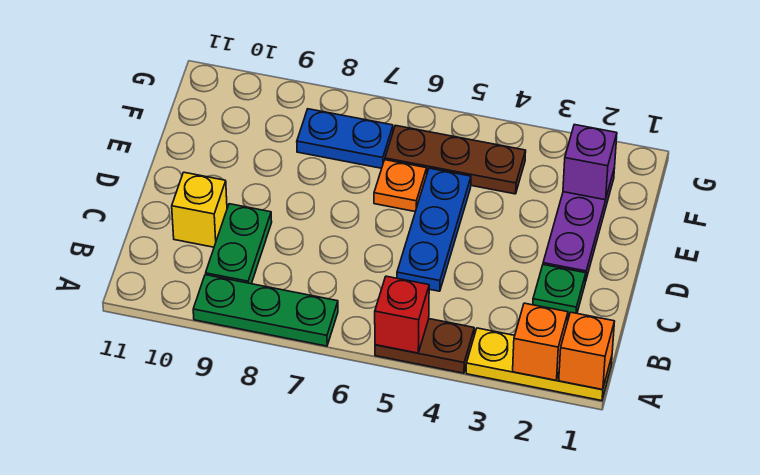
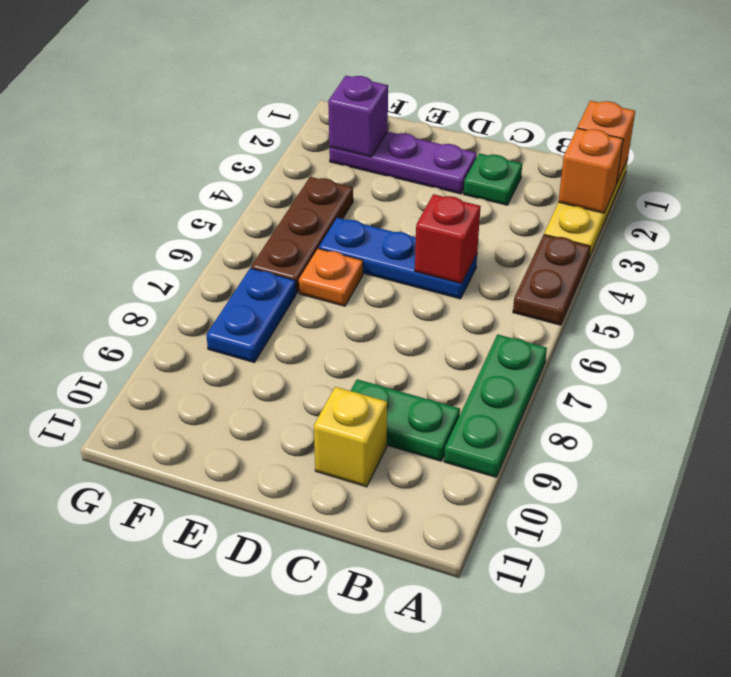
red 1x1 brick [375,276,429,353] -> red 1x1 brick moved to [415,194,481,284]

